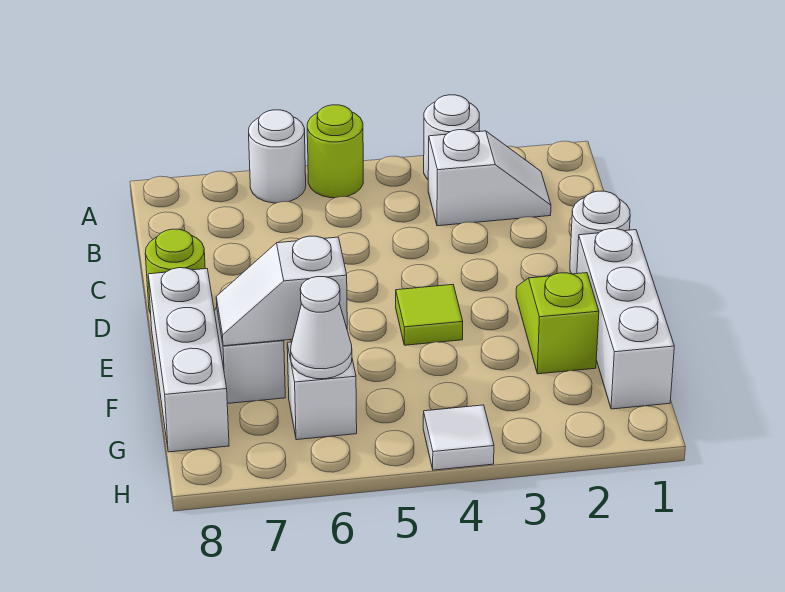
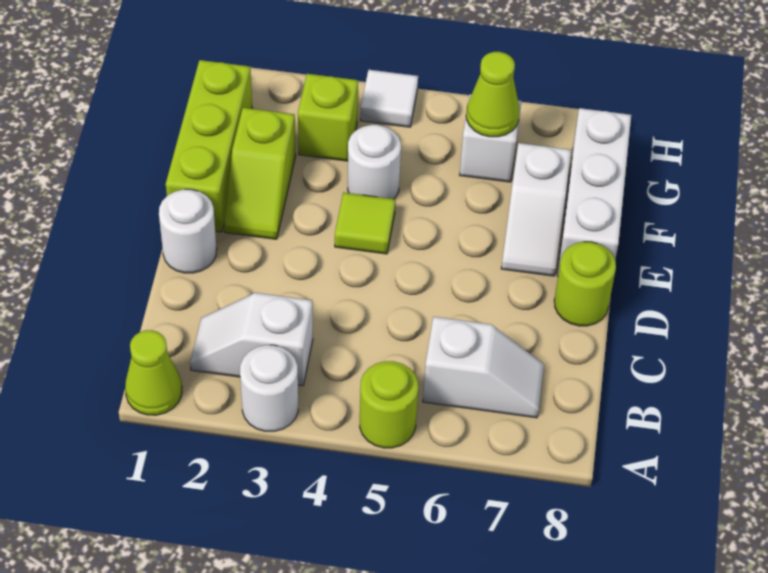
none -> lime 1x1 cone [125,330,182,415]
white 1x1 round brick [249,110,306,203] -> white 1x1 round brick moved to [348,125,401,199]
white 1x3 brick [577,229,674,409] -> lime 1x3 brick [166,60,252,232]
white 1x2 slope [216,236,347,346] -> white 1x2 slope moved to [423,317,544,418]
none -> lime 1x1 brick [298,74,358,161]
white 1x1 cone [291,277,352,379] -> lime 1x1 cone [466,52,520,137]

